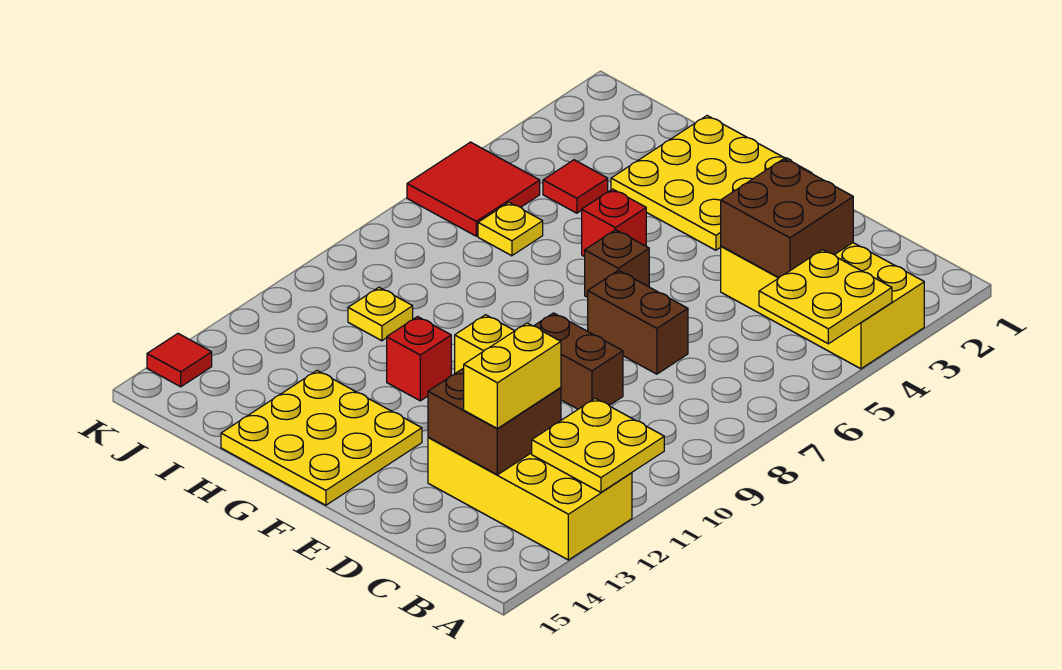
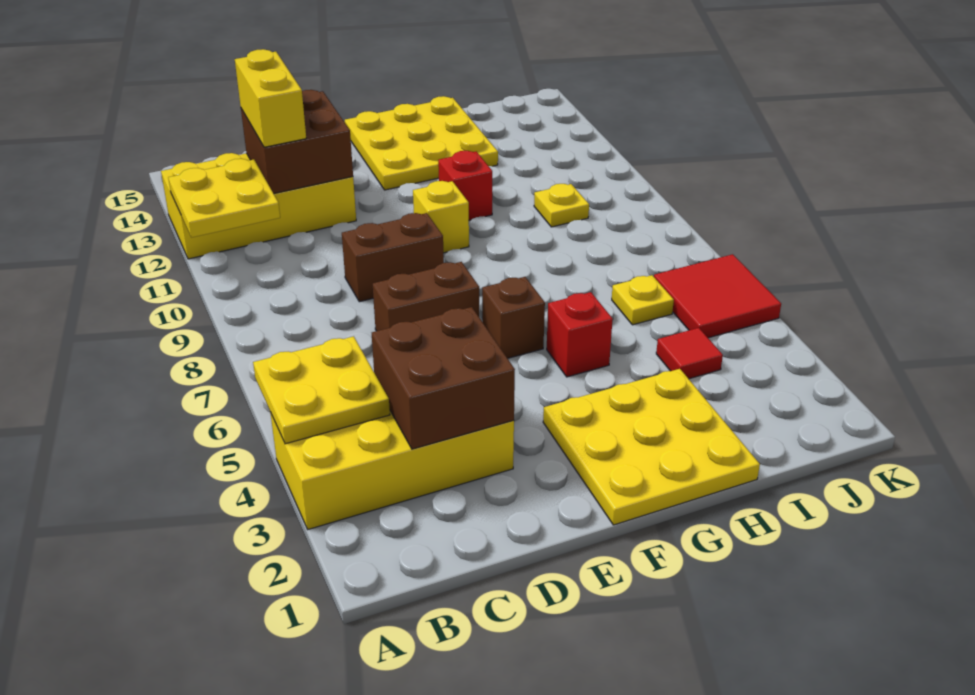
red 1x1 tile [147,334,212,387] -> none

